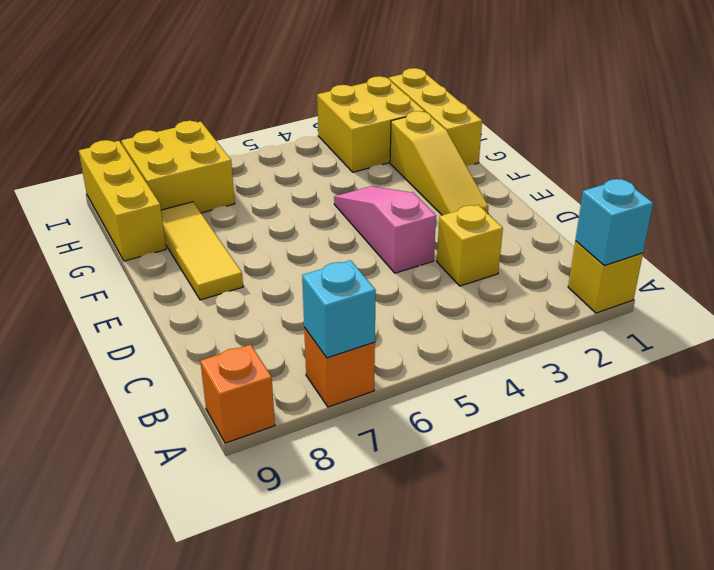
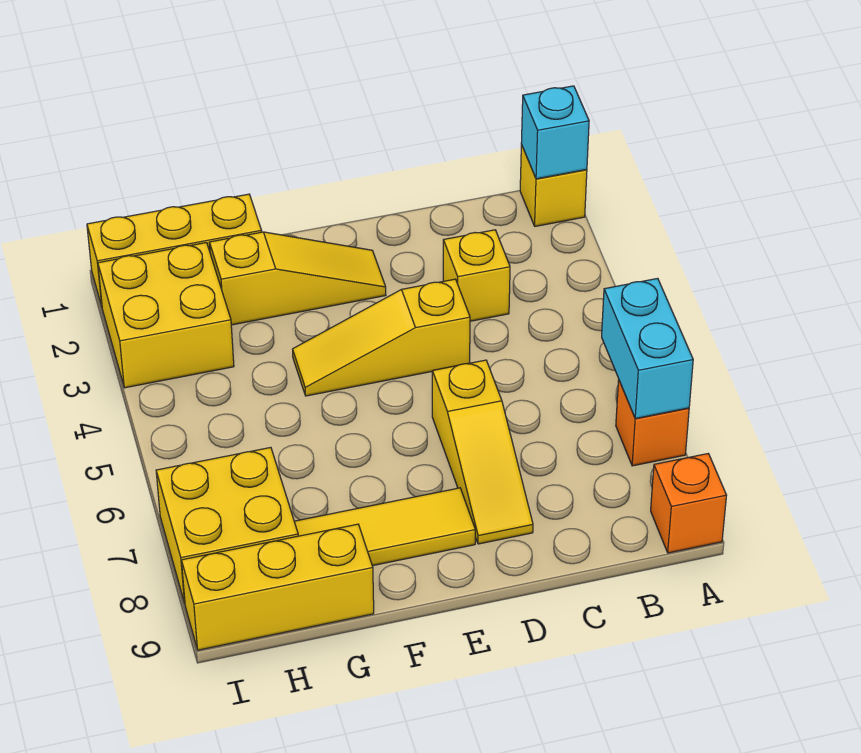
cyan 1x1 brick [302,260,376,358] -> cyan 1x2 brick [602,278,693,419]
pink 1x3 slope [334,186,436,273] -> yellow 1x3 slope [293,279,470,396]
none -> yellow 1x3 slope [432,360,533,544]

